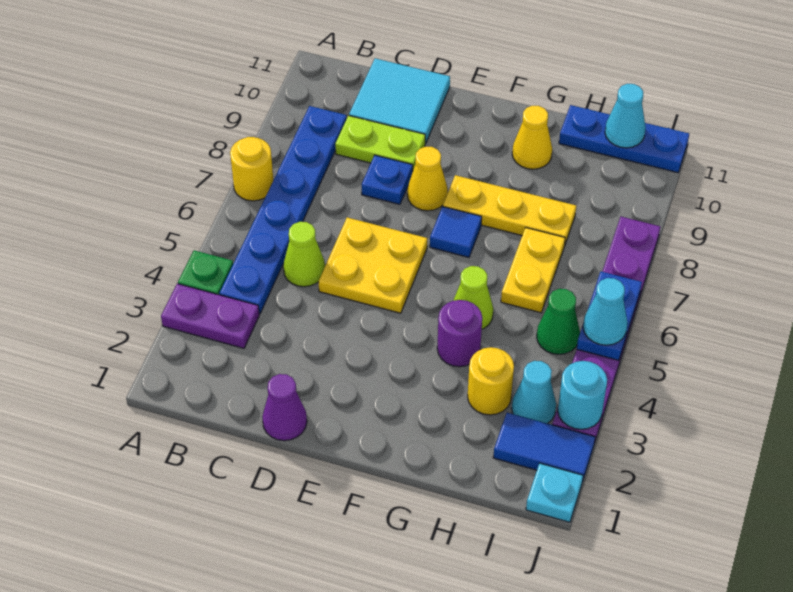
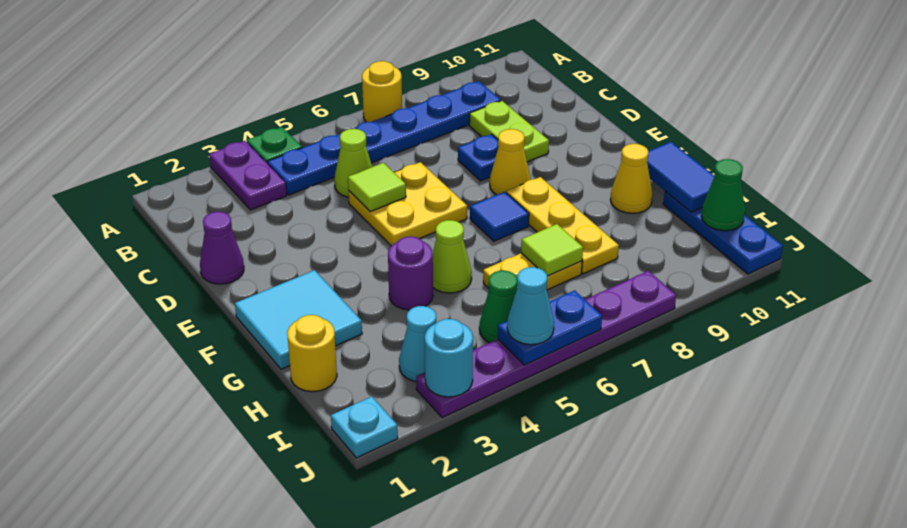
cyan 2x2 tile [349,58,450,144] -> cyan 2x2 tile moved to [235,270,362,369]
none -> lime 1x1 tile [348,163,406,212]
yellow 1x1 round brick [468,347,514,415] -> yellow 1x1 round brick moved to [287,315,337,392]
none -> lime 1x1 tile [521,224,583,276]
blue 1x2 tile [493,413,595,482] -> blue 1x2 tile moved to [647,142,714,212]
cyan 1x1 cone [605,84,646,148] -> green 1x1 cone [701,159,745,231]

